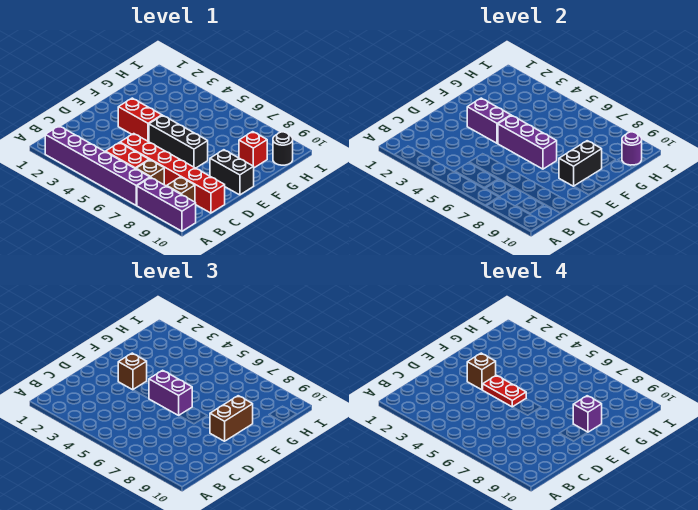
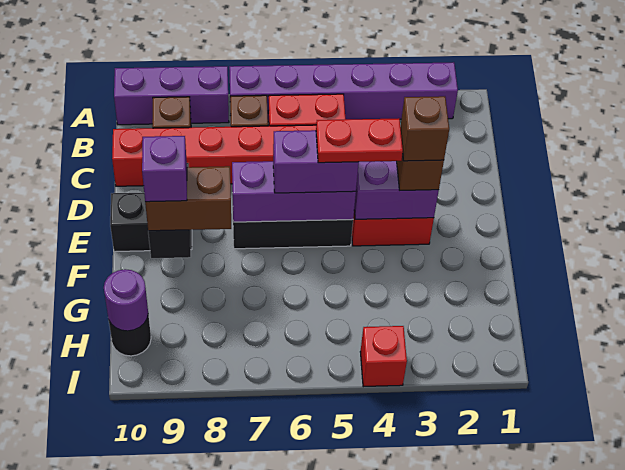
brown 1x2 brick [210,396,253,441] -> brown 1x2 brick turned to [145,166,231,231]
red 1x1 brick [239,132,267,168] -> red 1x1 brick moved to [360,326,407,387]

